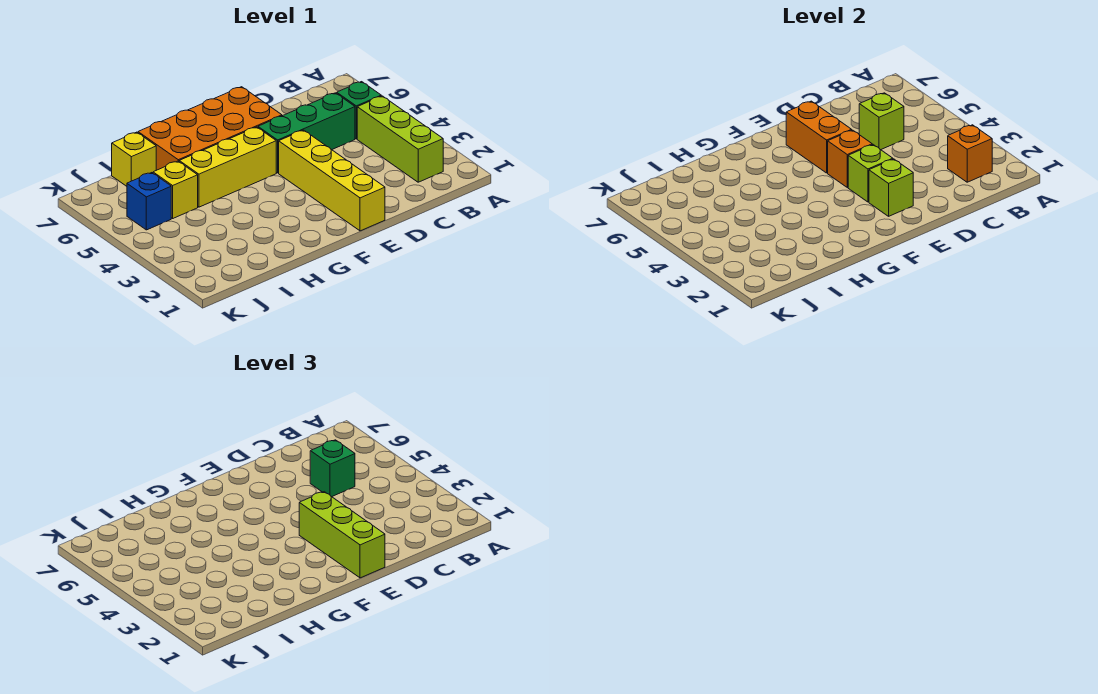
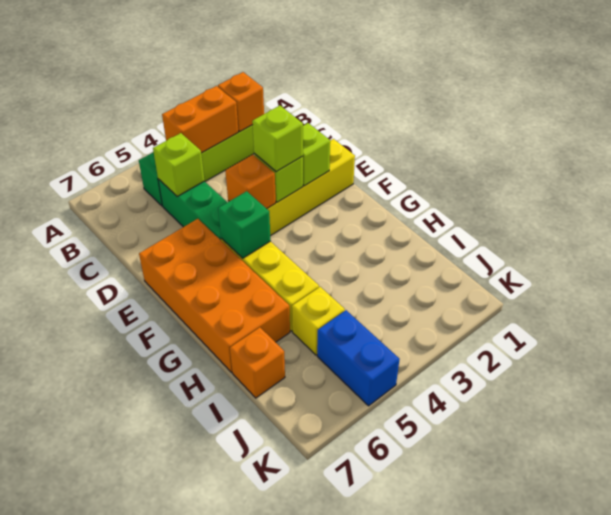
green 1x1 brick [310,440,355,497] -> green 1x1 brick moved to [218,191,271,258]
lime 1x3 brick [299,492,385,578] -> lime 1x1 brick [252,106,303,172]
orange 1x2 brick [786,101,852,173] -> orange 1x2 brick moved to [162,86,238,153]
yellow 1x1 brick [112,132,156,186] -> orange 1x1 brick [230,327,285,398]
blue 1x1 brick [127,173,171,230] -> blue 1x2 brick [317,310,400,406]

